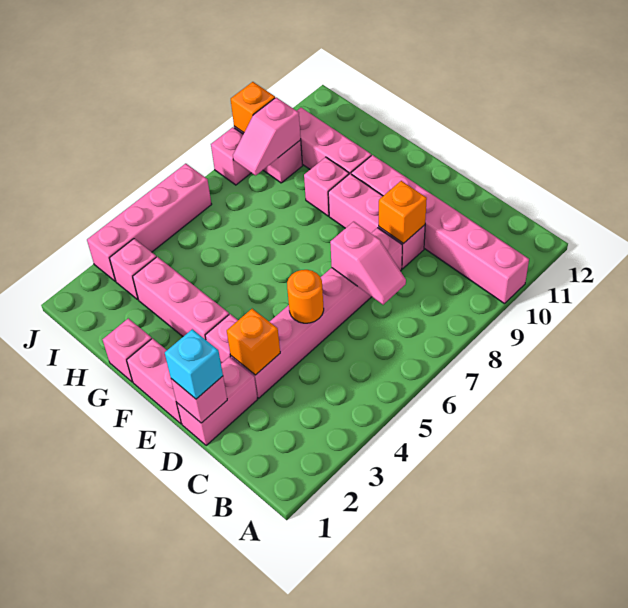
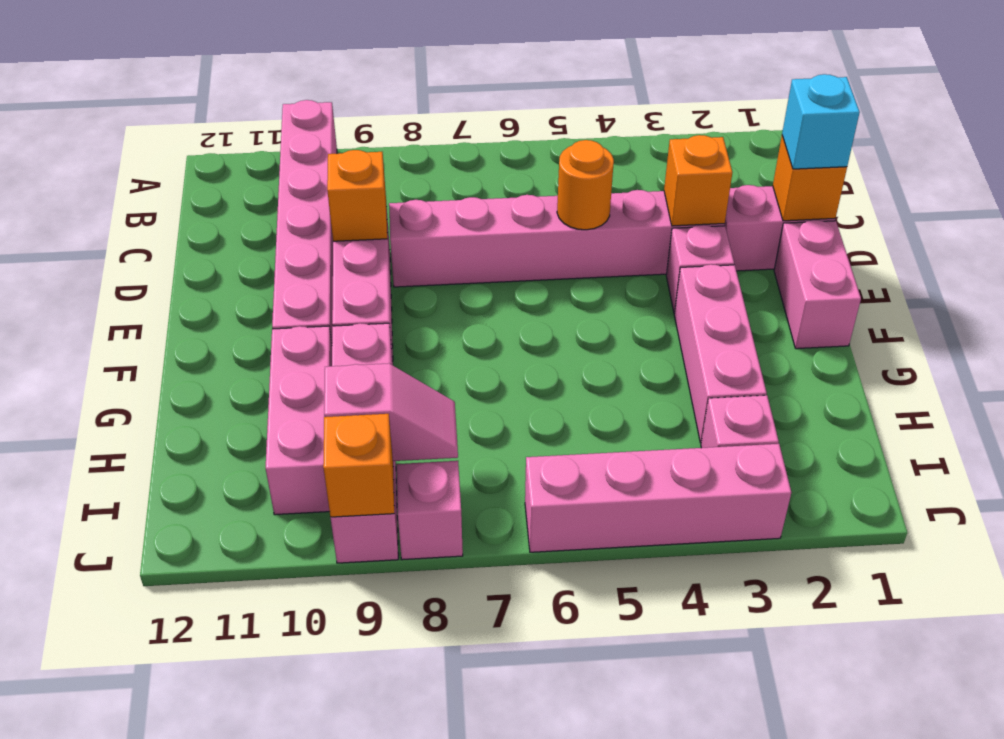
pink 1x2 slope [330,222,406,305] -> none
pink 1x1 brick [171,376,227,423] -> orange 1x1 brick [773,136,847,221]
pink 1x1 brick [103,318,152,382] -> none

